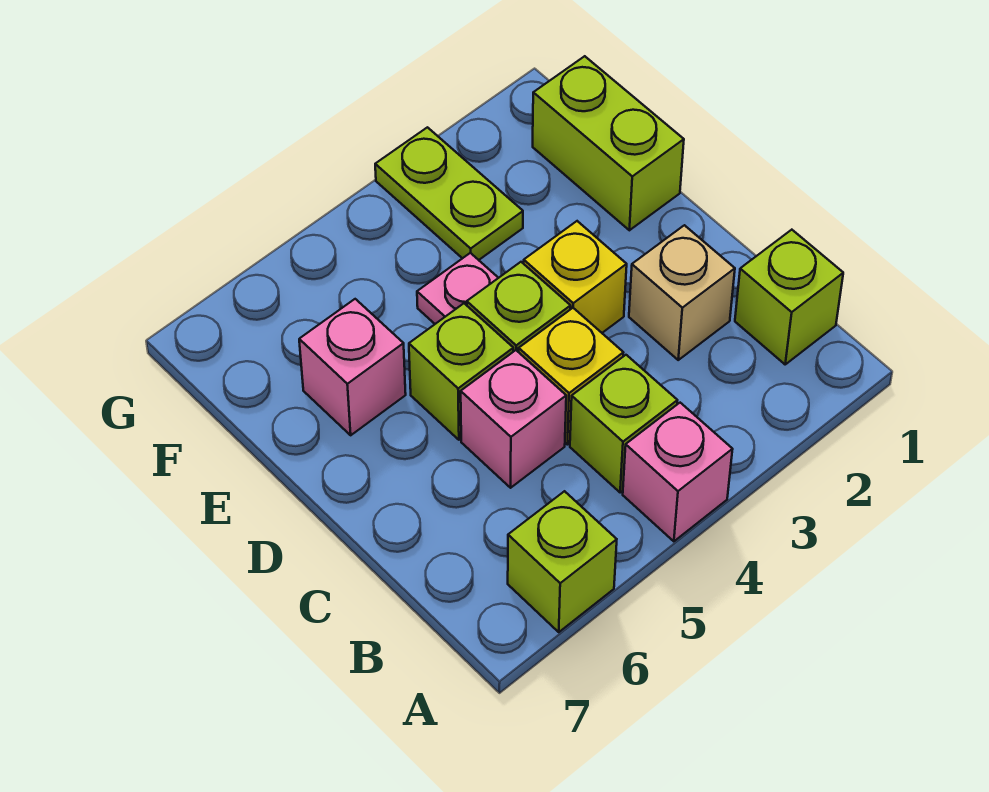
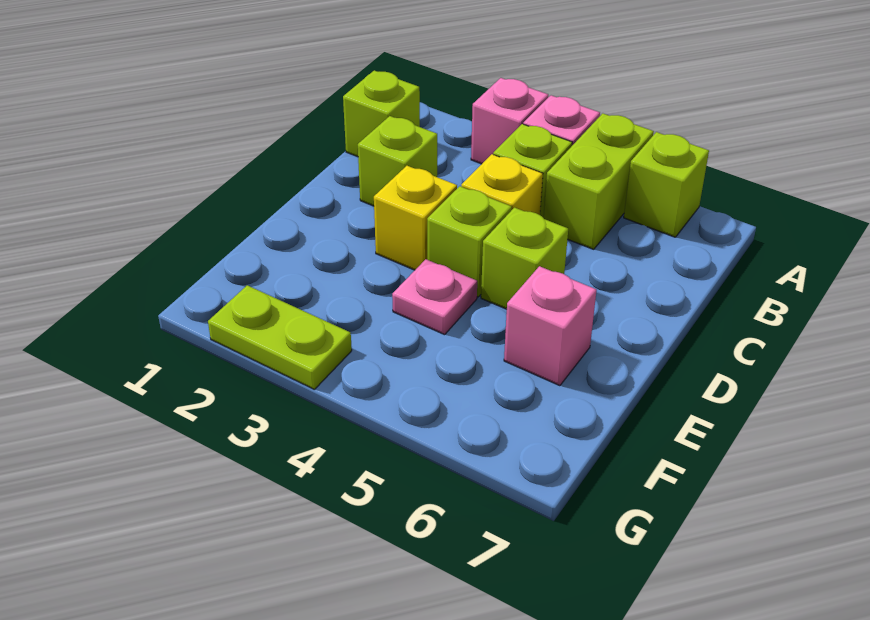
tan 1x1 brick [629,225,735,360] -> lime 1x1 brick [358,116,437,206]
pink 1x1 brick [461,350,566,488] -> pink 1x1 brick moved to [471,78,548,164]
lime 1x2 brick [533,56,684,230] -> lime 1x2 brick moved to [544,113,654,249]
lime 1x2 plate [375,127,523,260] -> lime 1x2 plate turned to [208,285,352,389]

